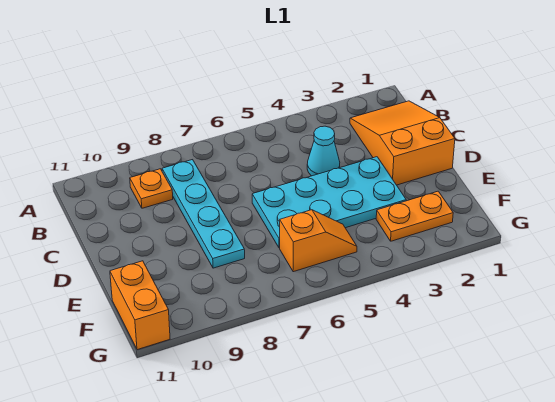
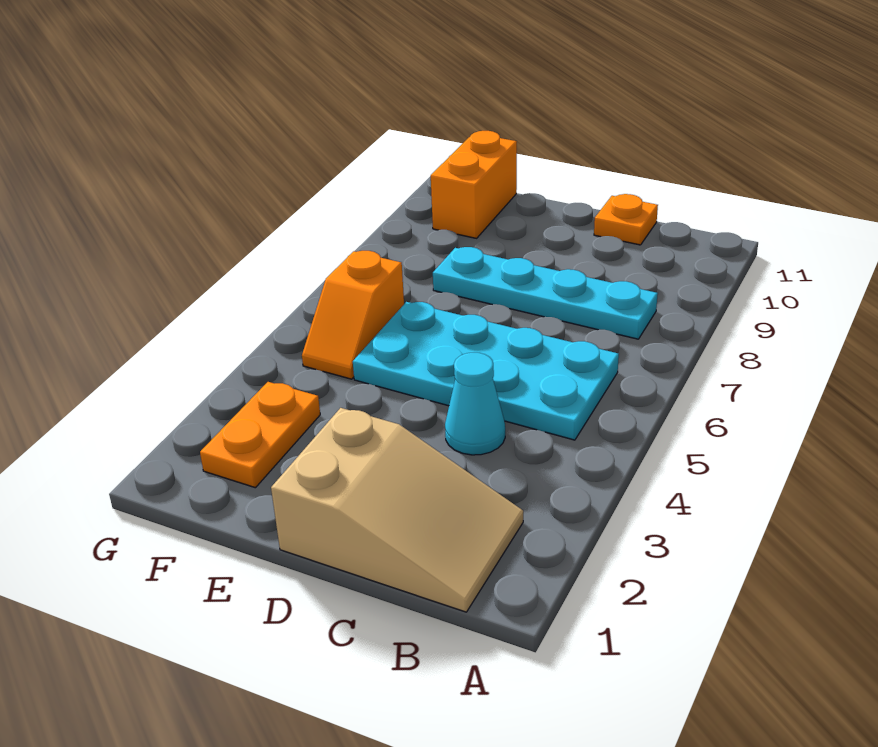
orange 2x3 slope [350,101,455,185] -> tan 2x3 slope [271,408,523,612]
orange 1x1 plate [130,169,173,208] -> orange 1x1 plate moved to [594,194,658,245]
cyan 2x4 plate [252,157,406,248] -> cyan 2x4 plate turned to [353,302,619,440]
orange 1x2 brick [110,261,170,350] -> orange 1x2 brick turned to [431,131,517,238]

